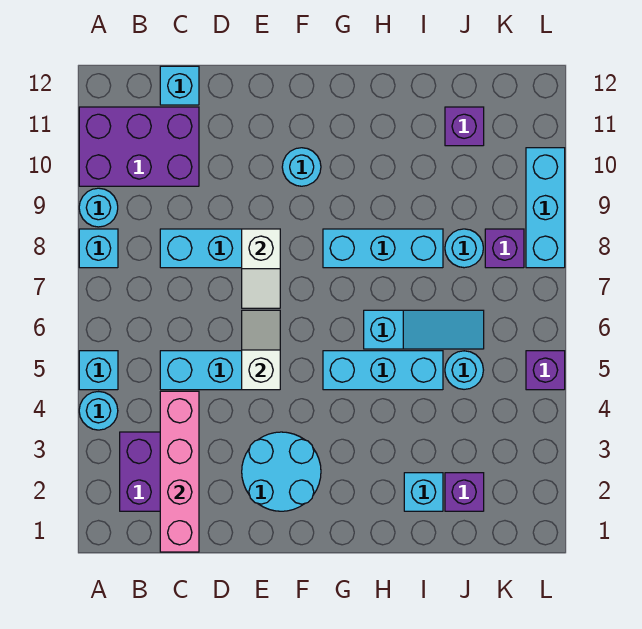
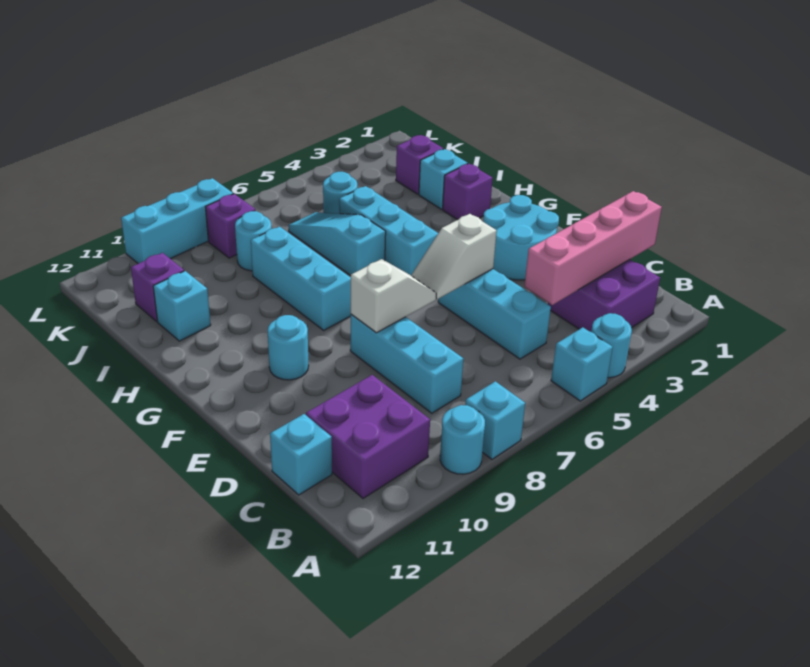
purple 2x3 brick [79,107,199,186] -> purple 2x2 brick [306,375,430,498]
none -> cyan 1x1 brick [153,271,211,341]
purple 1x1 brick [526,351,565,390] -> purple 1x1 brick moved to [443,164,493,220]

